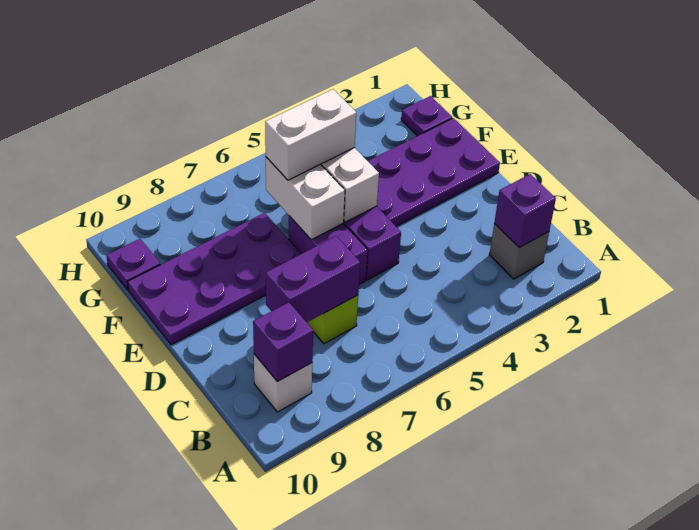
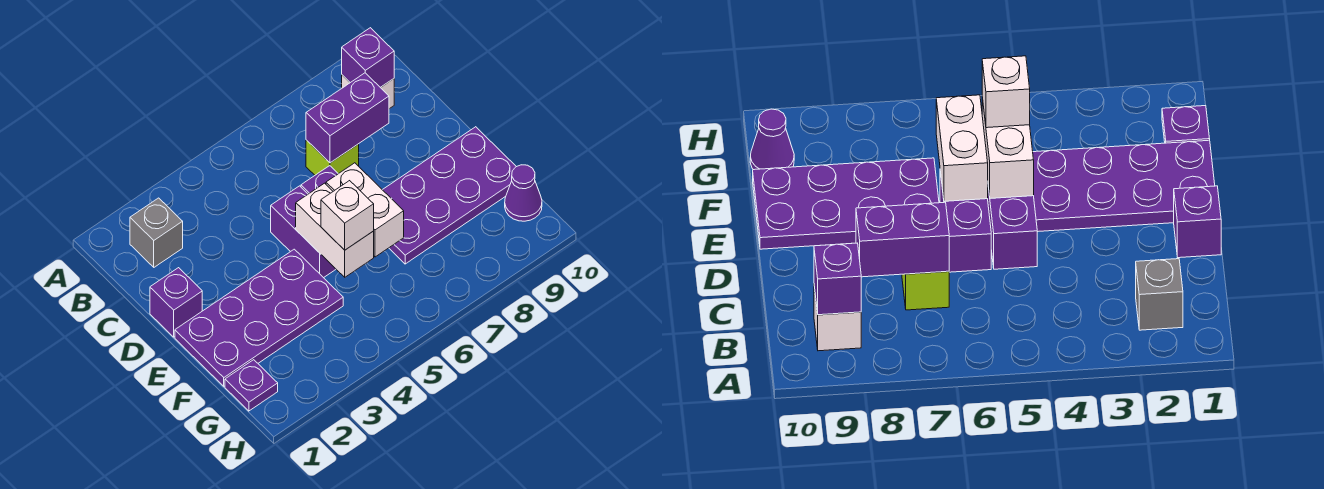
purple 1x1 brick [494,174,556,248] -> purple 1x1 brick moved to [150,268,202,337]
white 1x2 brick [265,89,356,180] -> white 1x1 brick [321,181,374,250]
purple 1x1 plate [106,239,161,290] -> purple 1x1 cone [505,165,542,221]

